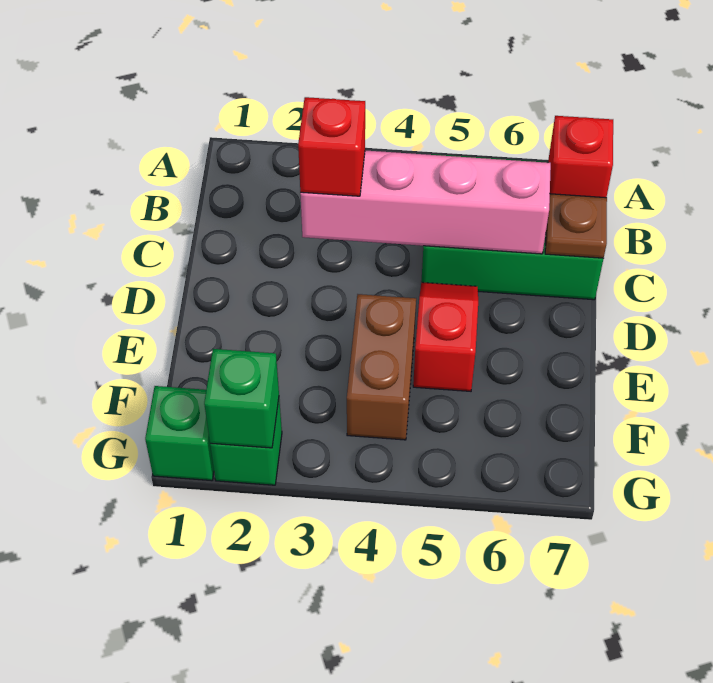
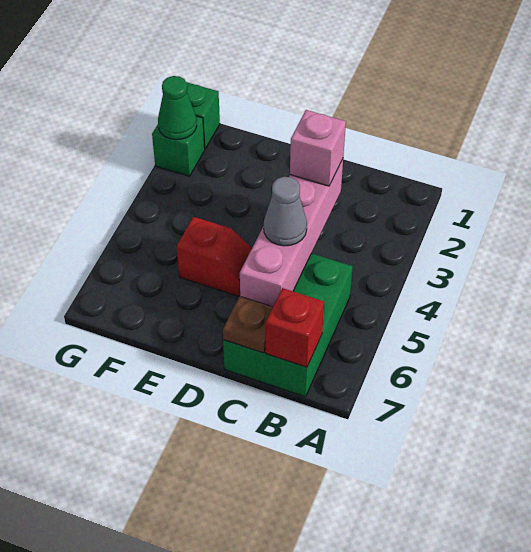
red 1x1 brick [298,97,365,196] -> pink 1x1 brick [290,110,346,186]
none -> grey 1x1 cone [264,177,307,246]
brown 1x2 brick [347,294,416,440] -> none
green 1x1 brick [204,349,279,448] -> green 1x1 cone [158,76,197,140]

